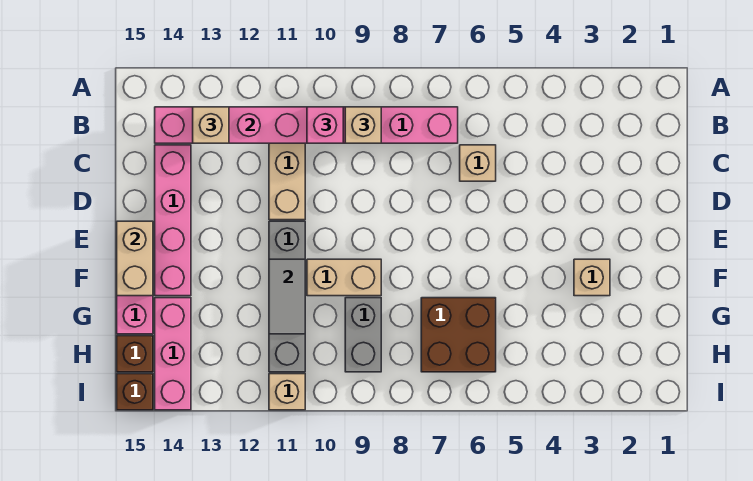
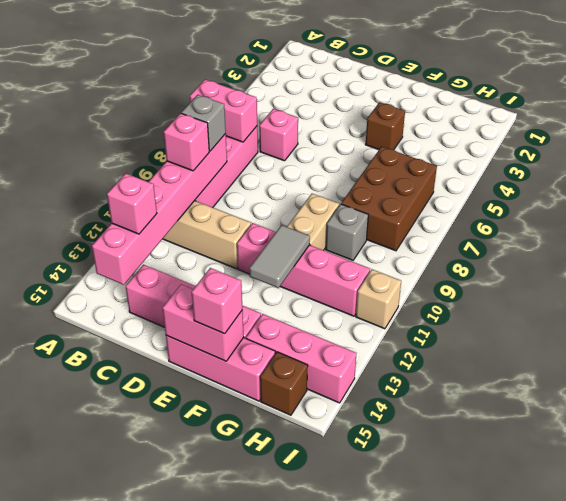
none -> pink 1x2 brick [190,80,257,142]
tan 1x1 brick [345,107,381,143] -> grey 1x1 brick [181,95,226,151]
tan 1x1 brick [193,107,229,143] -> pink 1x1 brick [107,173,157,234]
tan 1x1 brick [460,145,496,181] -> pink 1x1 brick [259,109,298,161]
grey 1x4 brick [269,221,305,372] -> pink 1x4 brick [237,223,370,316]
tan 1x2 brick [117,221,153,296] -> pink 1x2 brick [163,284,244,361]
tan 1x1 brick [574,259,610,296] -> none
grey 1x2 tile [269,259,305,334] -> grey 1x2 tile turned to [250,225,310,288]
none -> pink 1x1 brick [192,268,242,334]
brown 2x2 brick [421,298,496,372] -> brown 2x3 brick [341,147,437,251]
grey 1x2 brick [345,298,381,372] -> grey 1x1 brick [326,204,368,260]
brown 1x1 brick [117,374,153,410] -> brown 1x1 brick moved to [366,102,405,150]

